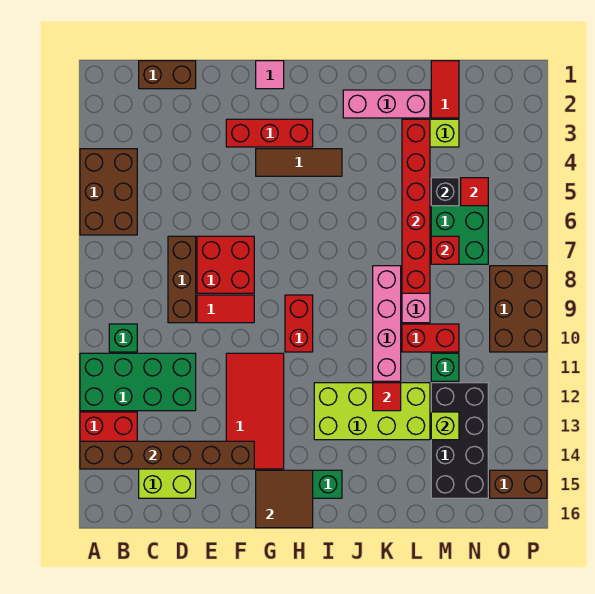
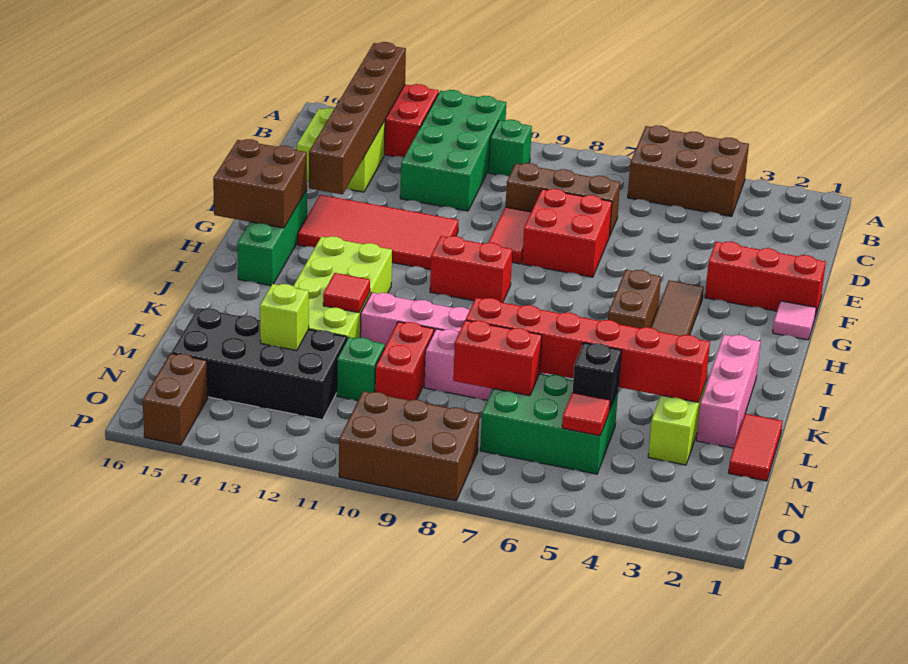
brown 1x2 brick [139,61,196,89] -> brown 1x2 brick moved to [608,270,661,328]
red 1x3 brick [226,119,313,147] -> red 1x3 brick turned to [705,242,826,316]
brown 2x2 tile [256,470,313,528] -> brown 2x2 brick [213,139,307,228]
red 1x2 tile [431,61,459,118] -> red 1x2 tile turned to [728,414,782,481]
red 1x1 brick [431,236,459,264] -> red 1x2 brick [453,320,542,396]

